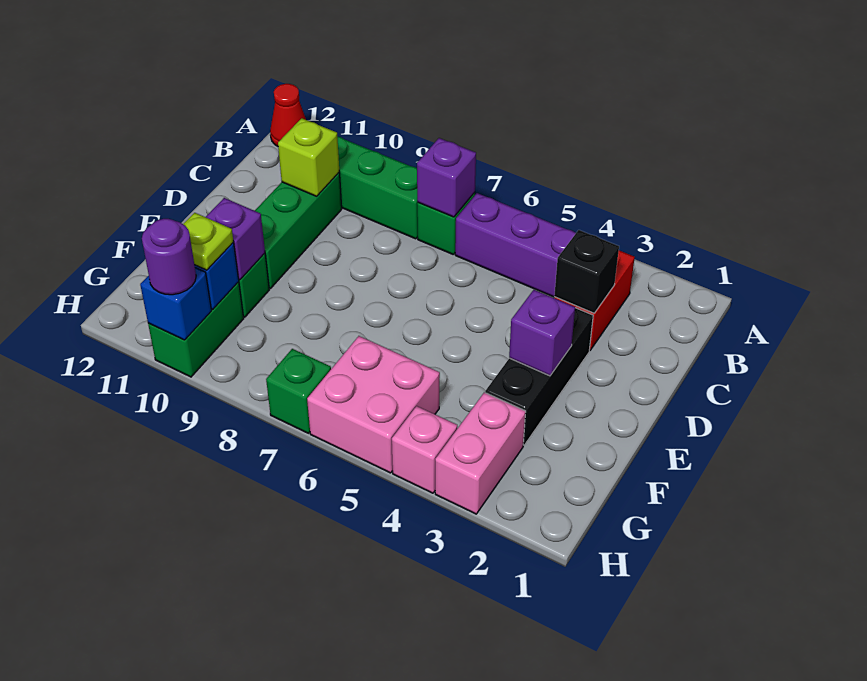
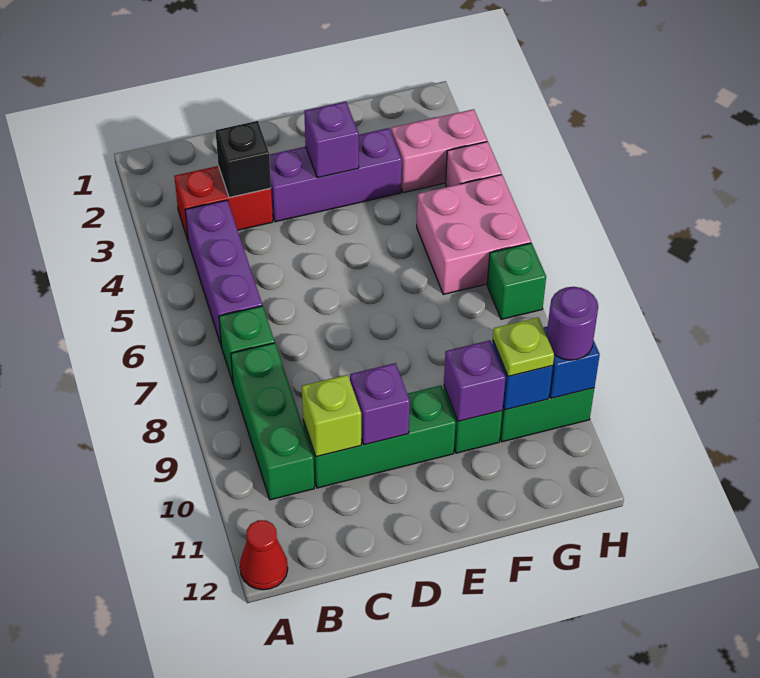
purple 1x1 brick [417,138,476,217] -> purple 1x1 brick moved to [350,363,410,445]
black 1x3 brick [485,308,593,445] -> purple 1x3 brick [269,128,402,222]

